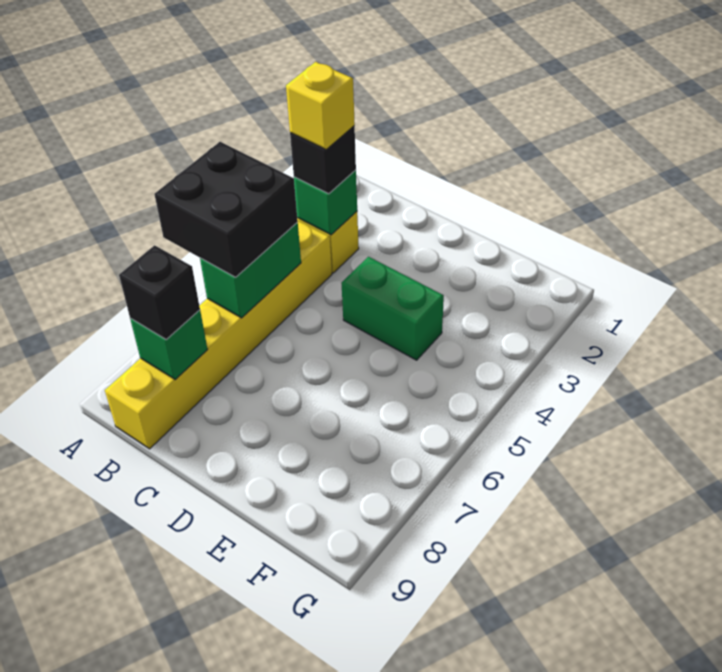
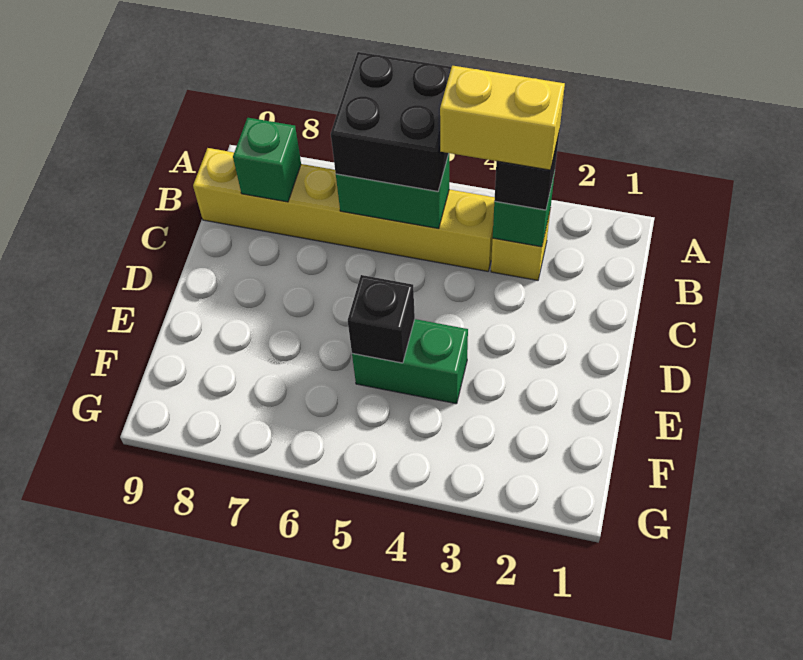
yellow 1x1 brick [286,62,355,150] -> yellow 1x2 brick [440,66,565,170]
black 1x1 brick [119,245,200,340] -> black 1x1 brick moved to [348,275,415,363]
green 1x2 brick [341,257,444,360] -> green 1x2 brick turned to [352,319,468,404]

